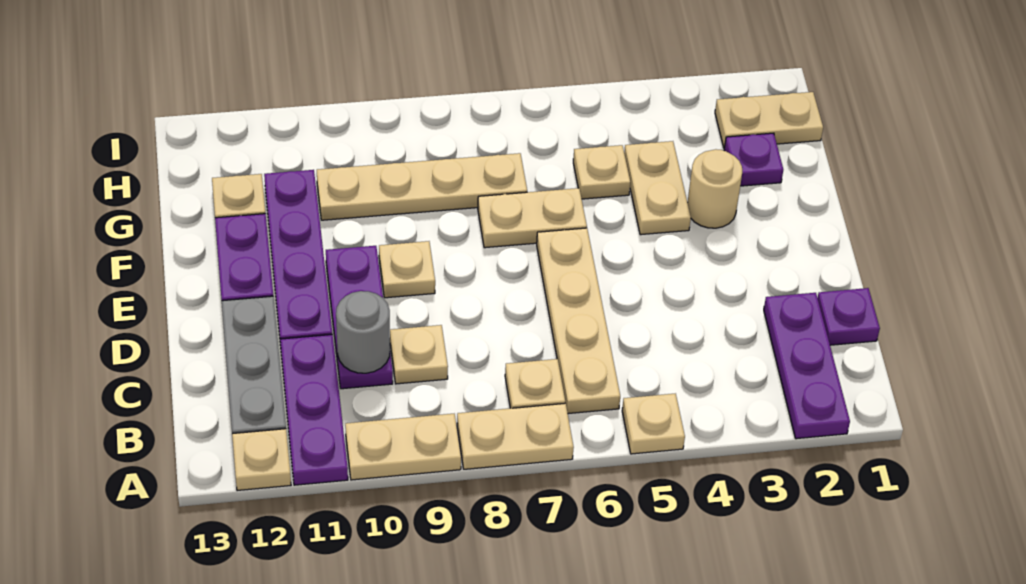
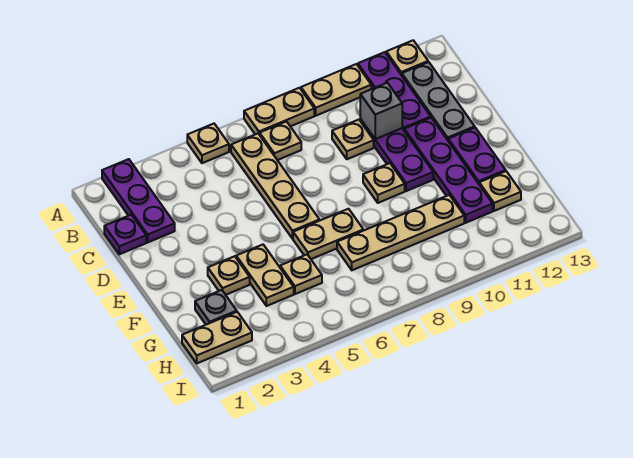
grey 1x1 round brick [336,291,390,373] -> grey 1x1 brick [360,83,402,139]
tan 1x1 round brick [687,149,742,228] -> tan 1x1 plate [208,256,250,295]
purple 1x1 plate [724,133,783,186] -> grey 1x1 plate [195,290,237,325]

